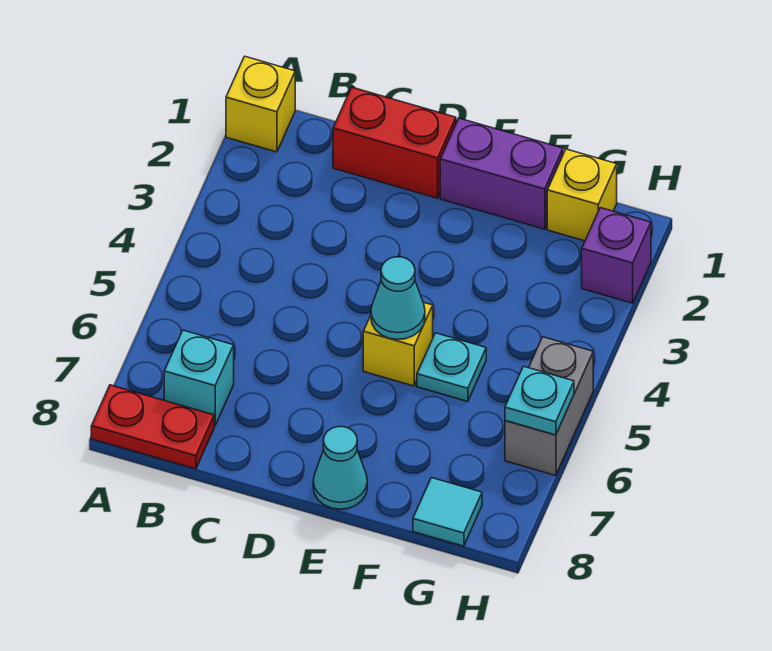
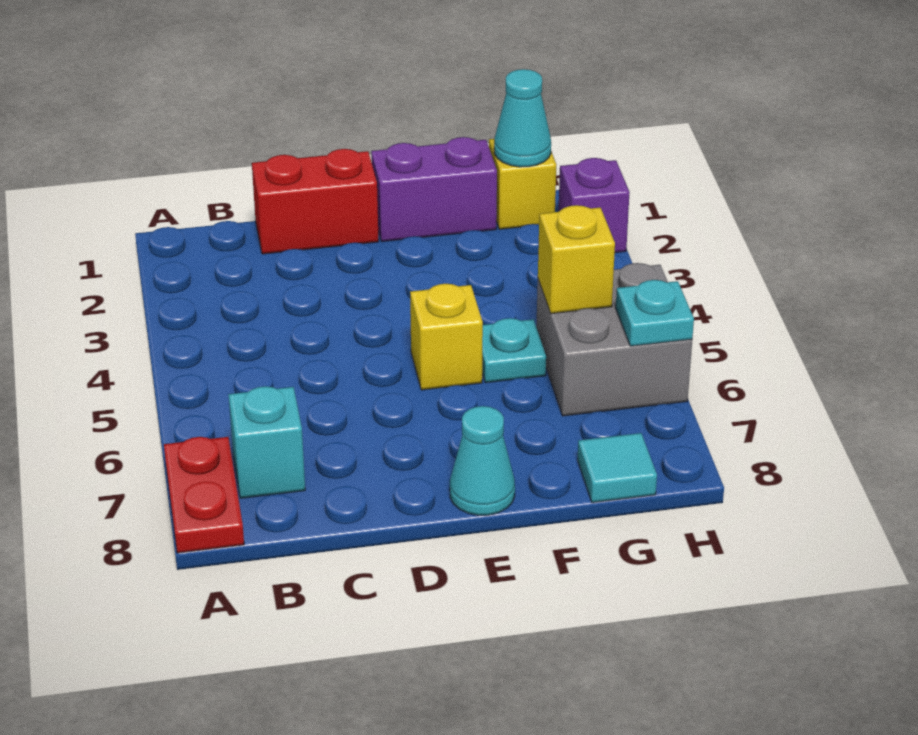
yellow 1x1 brick [226,56,295,152] -> yellow 1x1 brick moved to [538,205,615,314]
red 1x2 plate [91,385,214,469] -> red 1x2 plate turned to [164,437,244,553]
cyan 1x1 cone [371,257,425,340] -> cyan 1x1 cone moved to [494,69,551,167]
grey 1x2 brick [505,337,593,476] -> grey 2x2 brick [536,263,692,416]

